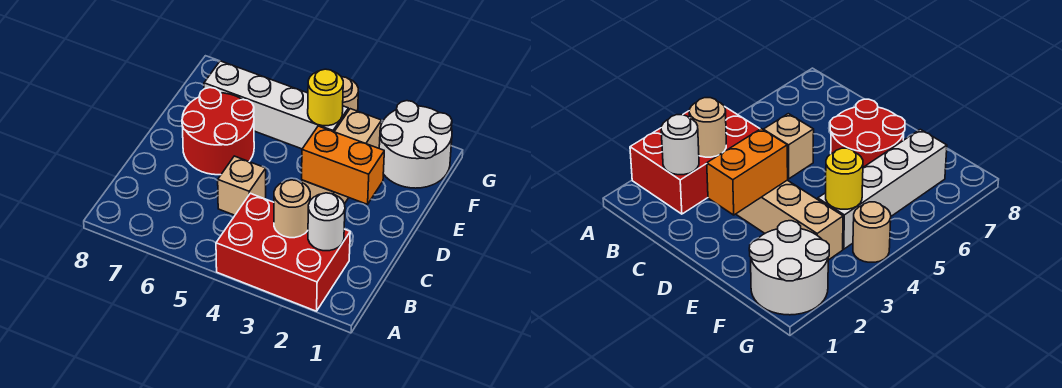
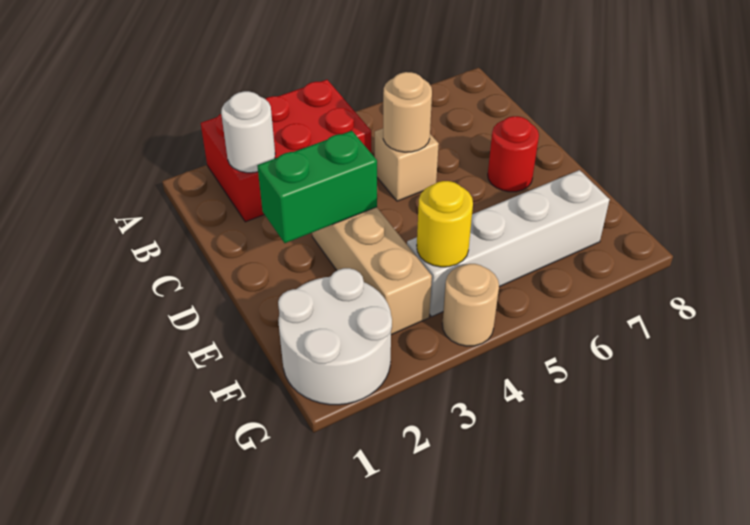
tan 1x1 round brick [274,180,310,238] -> tan 1x1 round brick moved to [383,72,432,152]
orange 1x2 brick [302,126,384,204] -> green 1x2 brick [257,131,377,243]
red 2x2 round brick [182,88,254,175] -> red 1x1 round brick [488,116,539,192]

